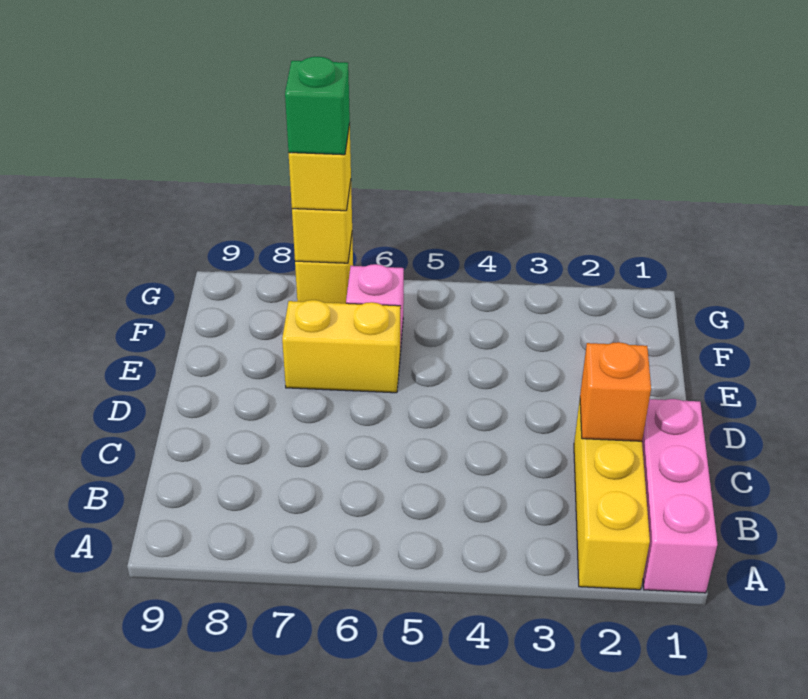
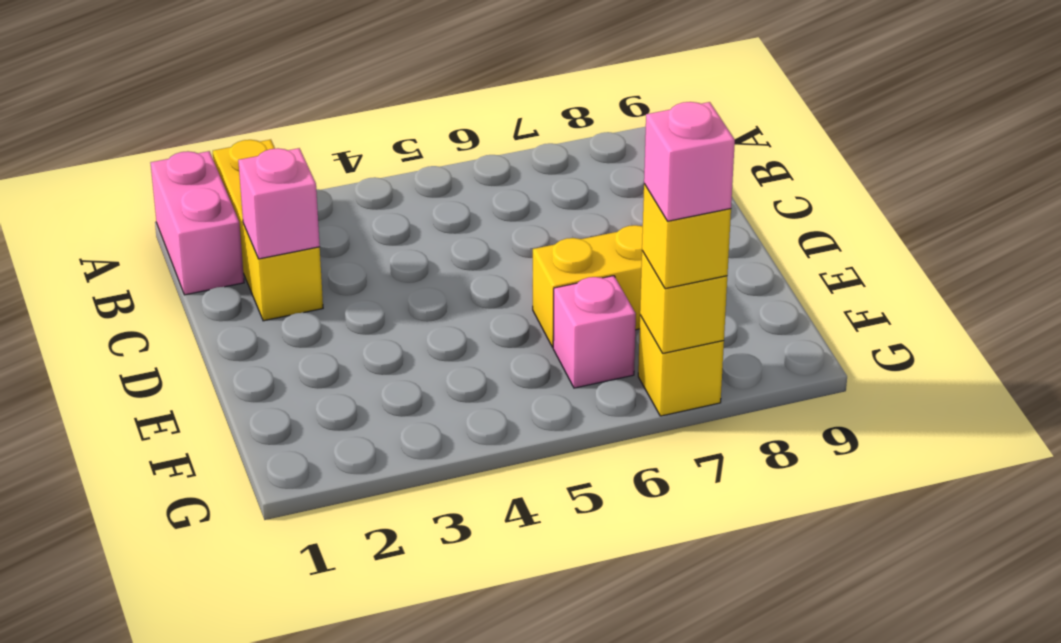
pink 1x3 brick [642,399,717,593] -> pink 1x2 brick [151,151,244,295]
orange 1x1 brick [580,342,651,441] -> pink 1x1 brick [238,148,320,259]
green 1x1 brick [285,57,350,155] -> pink 1x1 brick [644,102,735,221]

